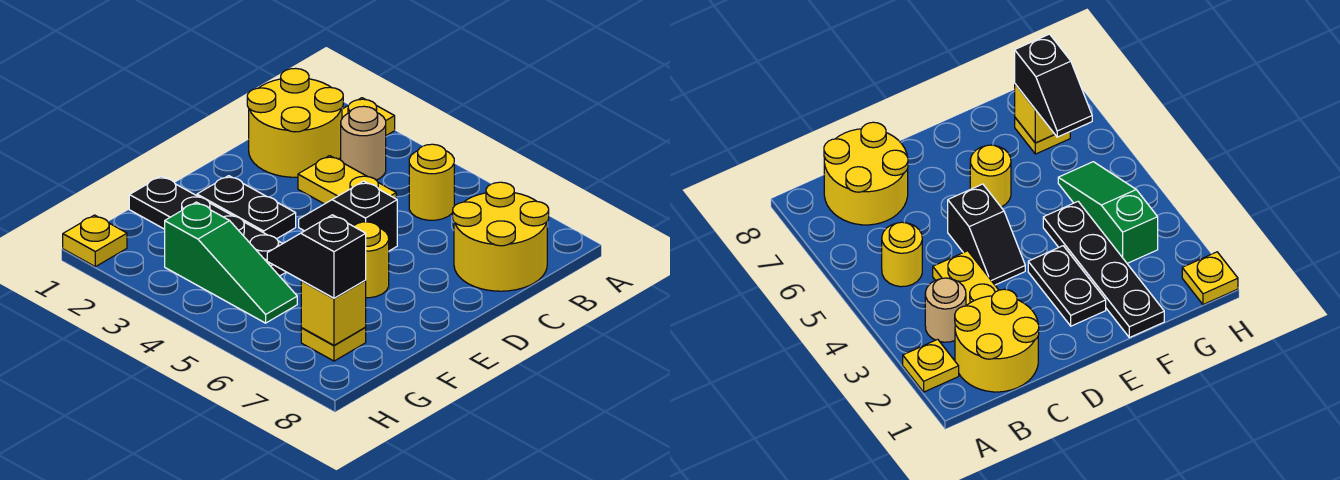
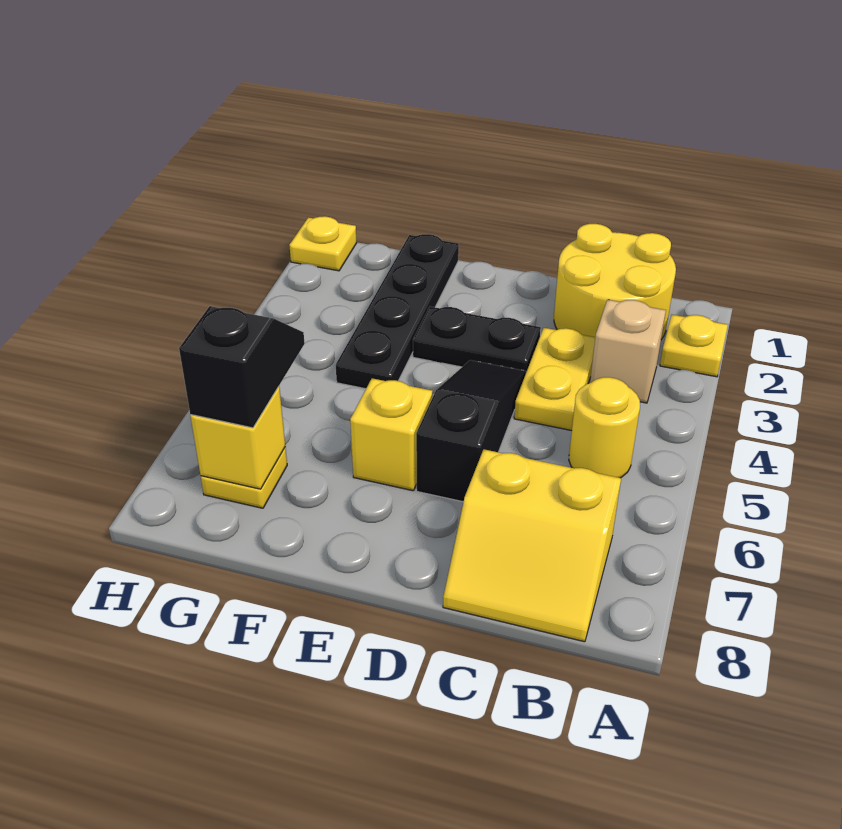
tan 1x1 round brick [341,106,386,180] -> tan 1x1 brick [590,300,666,403]
yellow 2x2 round brick [453,182,549,291] -> yellow 2x2 slope [443,449,621,642]
black 1x2 slope [299,181,397,251] -> black 1x3 slope [416,360,526,502]
black 1x2 plate [197,176,296,239] -> black 1x2 plate turned to [413,307,541,372]
yellow 1x1 round brick [354,222,389,298] -> yellow 1x1 brick [350,378,433,491]
green 1x3 slope [165,202,297,323] -> none

